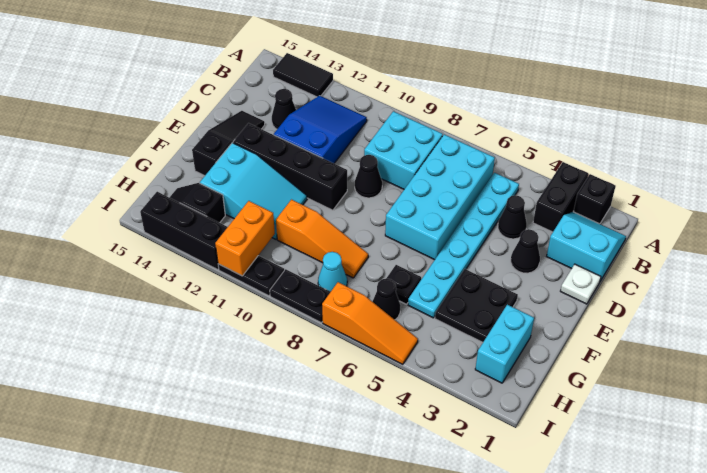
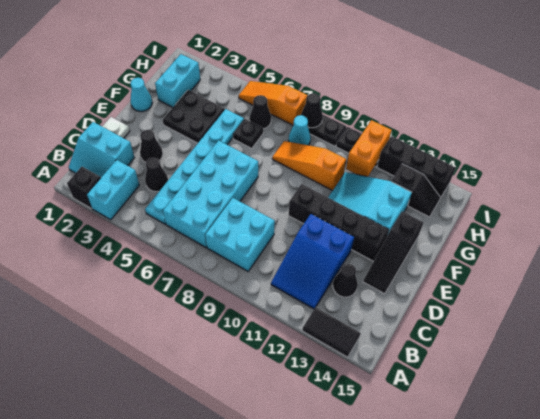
black 1x2 brick [533,162,588,232] -> cyan 1x2 brick [87,160,139,220]
black 1x1 cone [355,155,382,198] -> black 1x1 cone moved to [301,93,323,128]
none -> cyan 1x1 cone [130,78,152,112]

